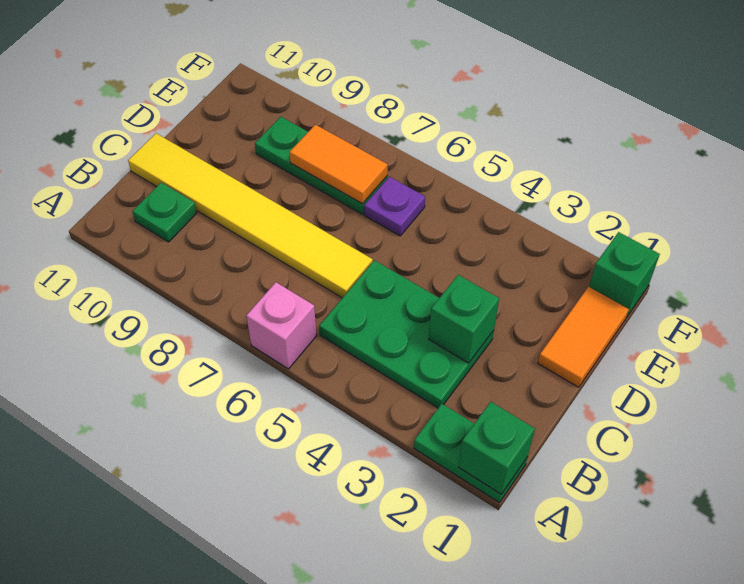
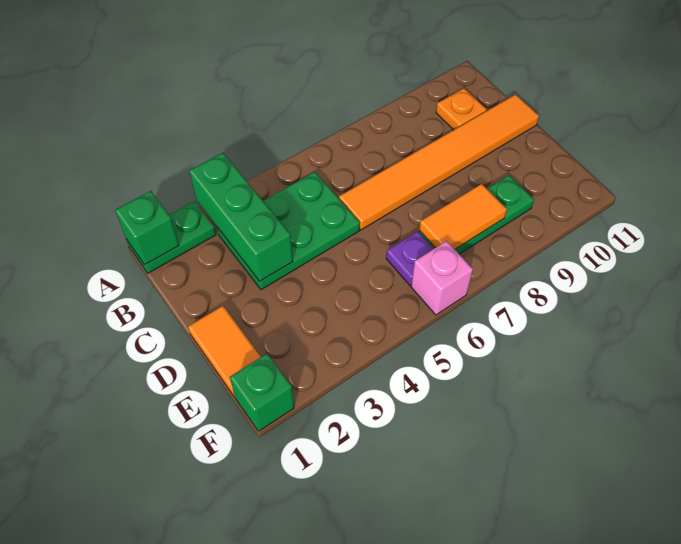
pink 1x1 brick [246,282,317,369] -> pink 1x1 brick moved to [411,241,473,315]
green 1x1 plate [132,183,197,242] -> orange 1x1 plate [436,88,487,130]
green 1x1 brick [429,275,499,363] -> green 1x3 brick [189,153,293,281]
yellow 1x6 tile [128,133,373,298] -> orange 1x6 tile [339,94,539,230]

